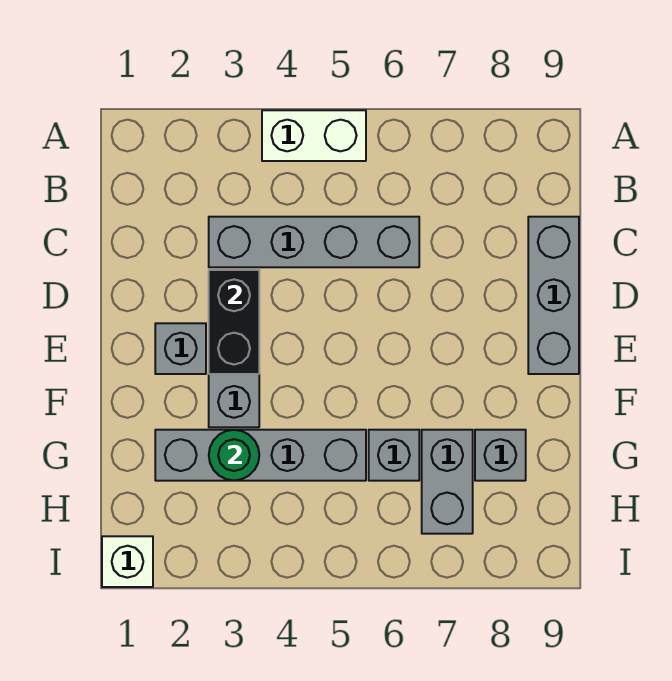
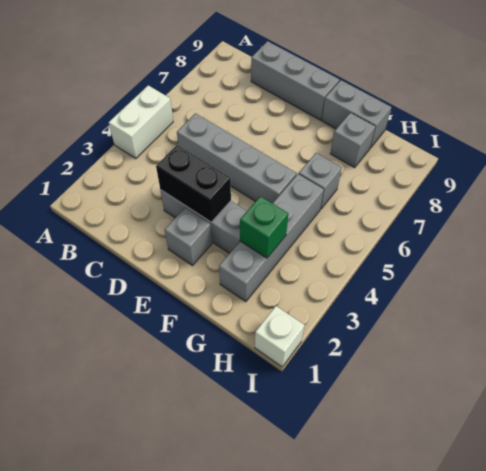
grey 1x4 brick [209,217,419,267] -> grey 1x4 brick turned to [177,113,297,203]
green 1x1 round brick [209,430,259,480] -> green 1x1 brick [240,196,288,258]
grey 1x2 brick [422,430,473,534] -> grey 1x2 brick moved to [322,80,391,148]

